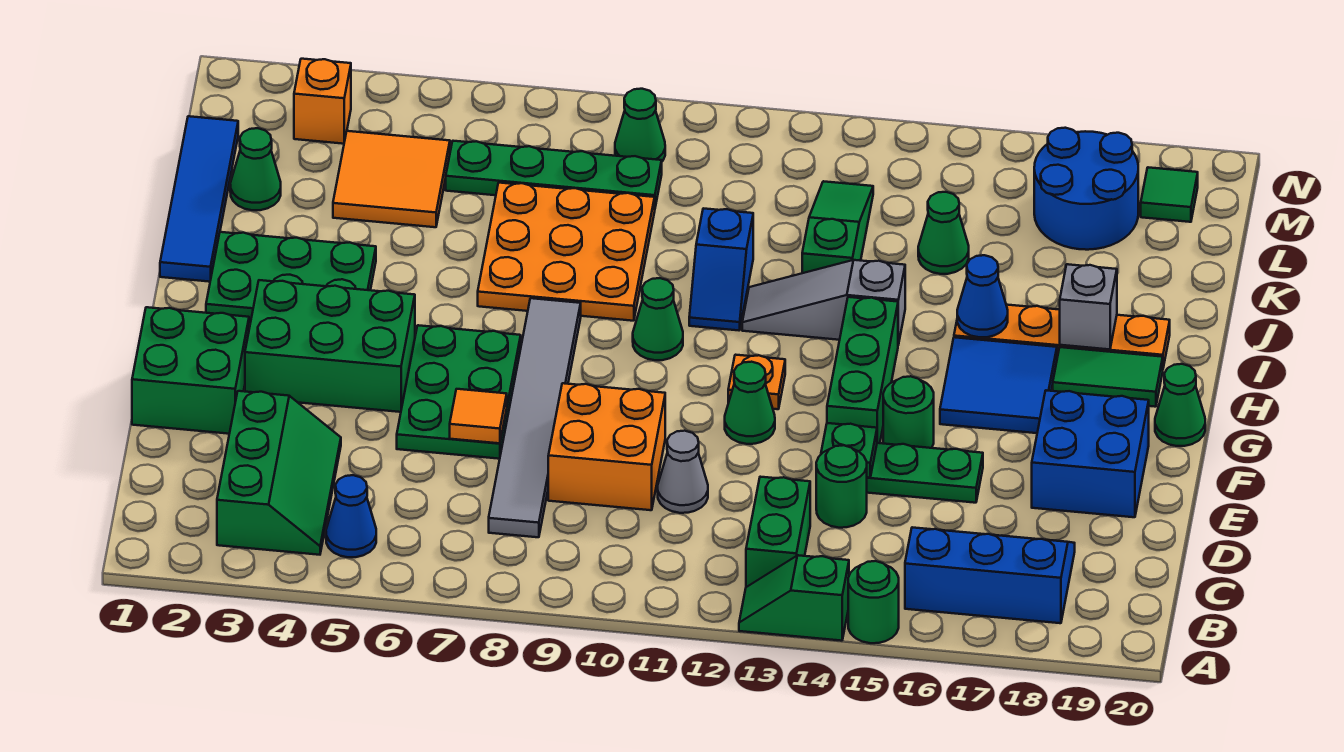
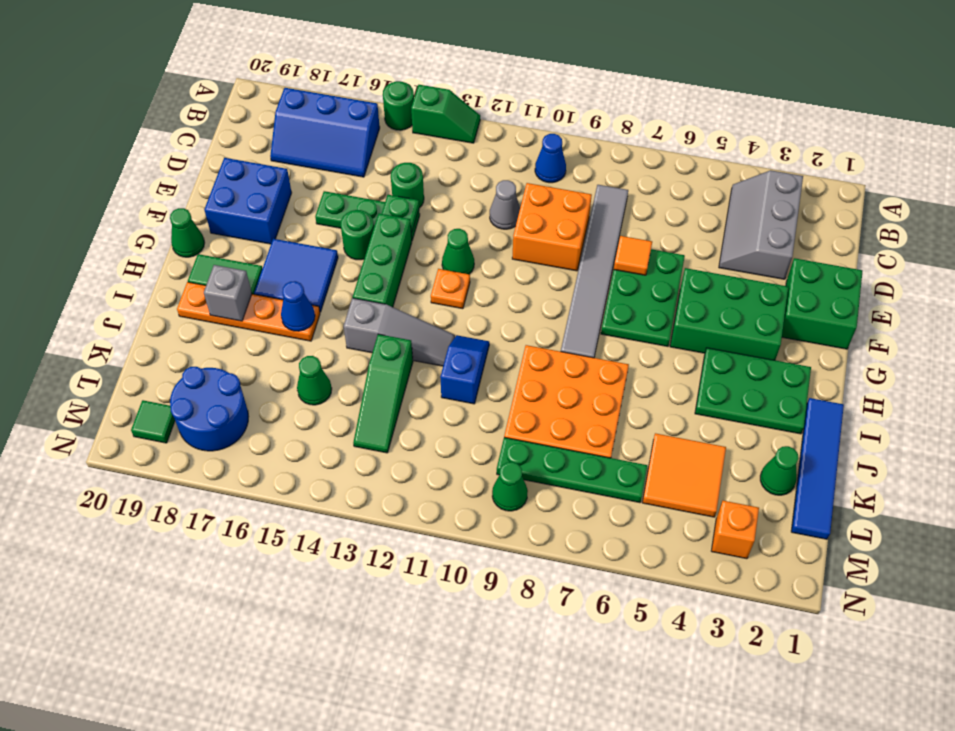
green 2x3 slope [217,391,341,555] -> grey 2x3 slope [719,170,803,279]
blue 1x1 cone [326,475,376,557] -> blue 1x1 cone moved to [535,134,566,183]
green 1x2 brick [746,477,810,587] -> none
green 1x1 cone [633,278,683,360] -> none

